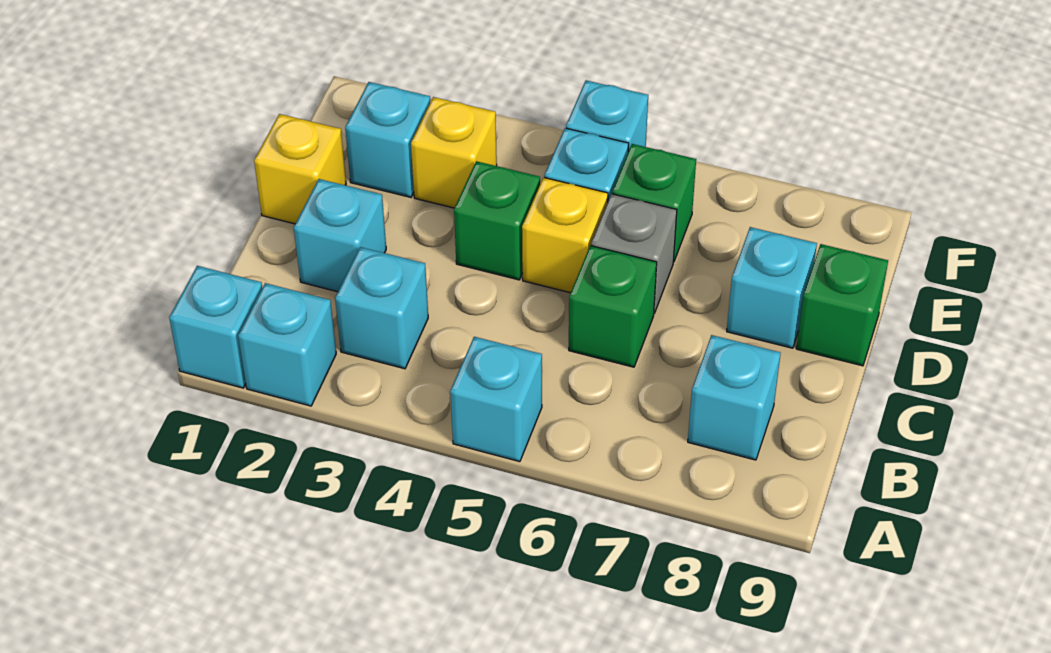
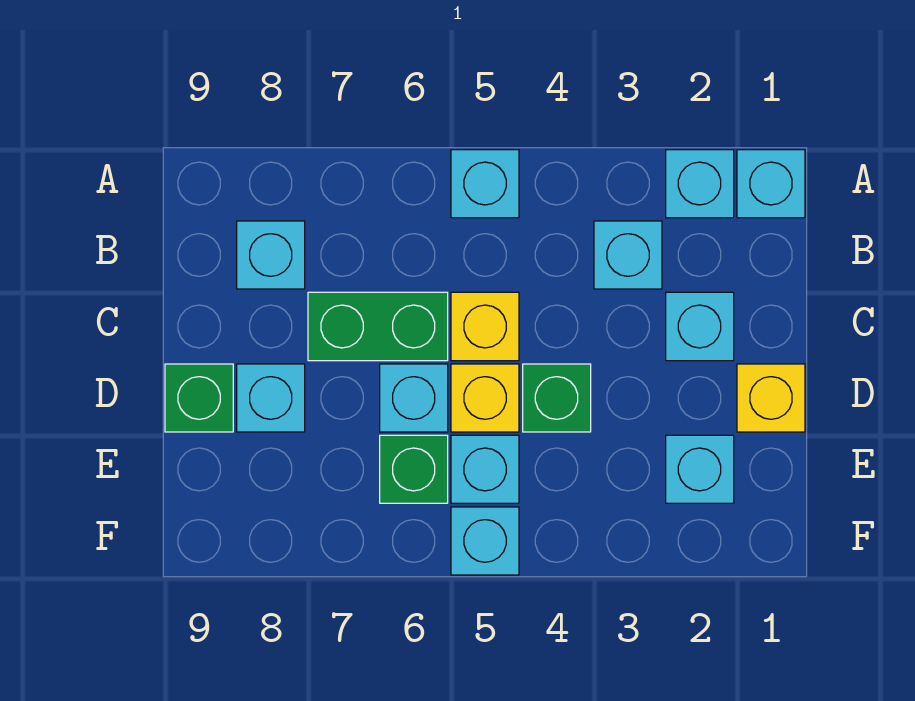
green 1x1 brick [569,246,657,367] -> green 1x2 brick [308,292,448,361]
grey 1x1 brick [591,194,677,313] -> cyan 1x1 brick [380,364,448,432]
yellow 1x1 brick [411,97,497,208] -> yellow 1x1 brick moved to [451,292,519,361]

